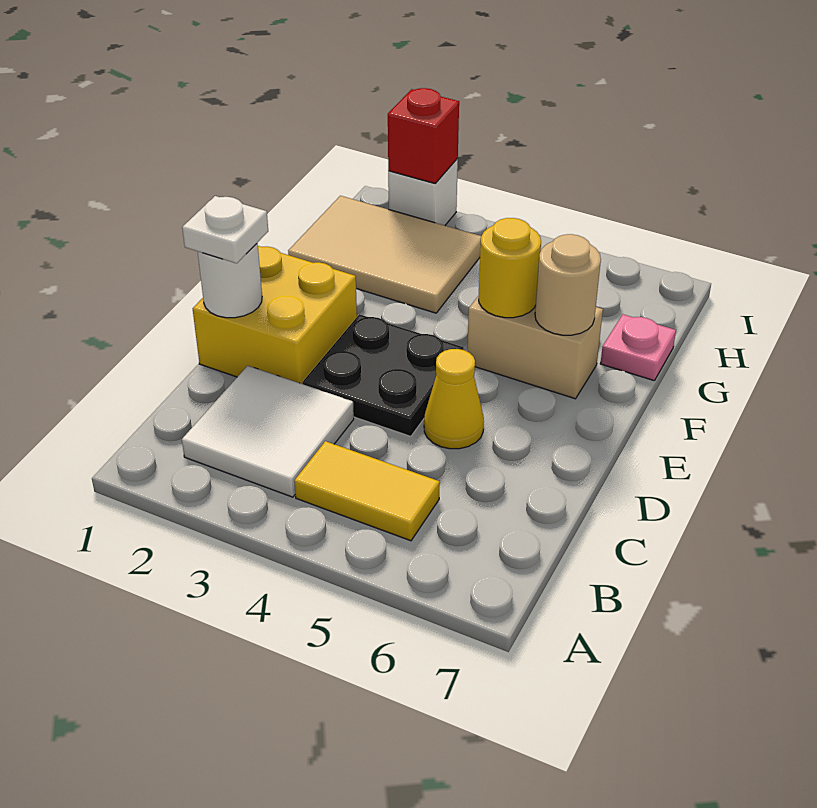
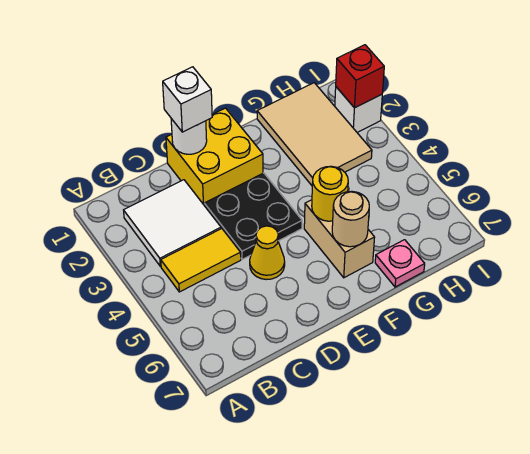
yellow 1x2 tile [294,441,440,541] -> yellow 1x2 tile turned to [161,229,241,292]
white 1x1 plate [182,196,268,263] -> white 1x1 brick [163,67,212,132]

